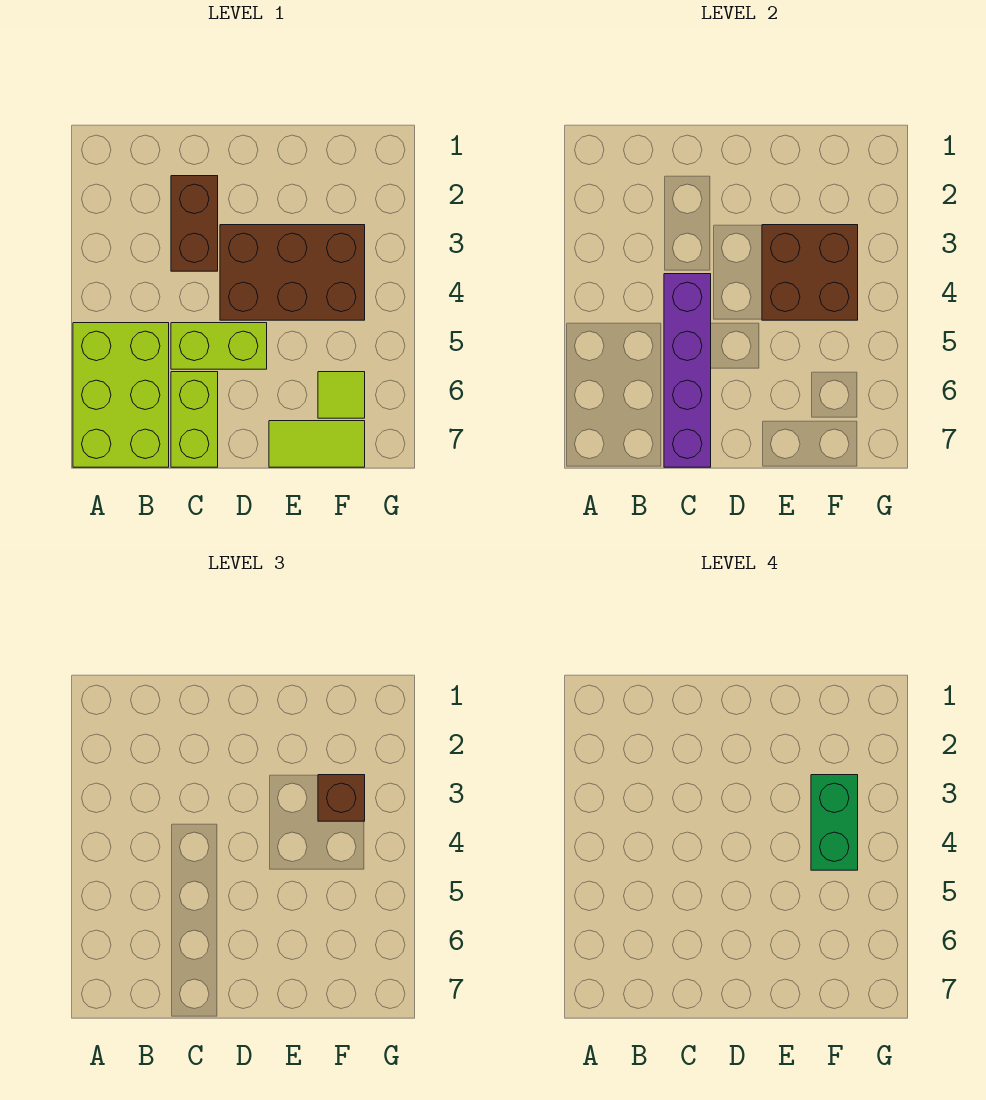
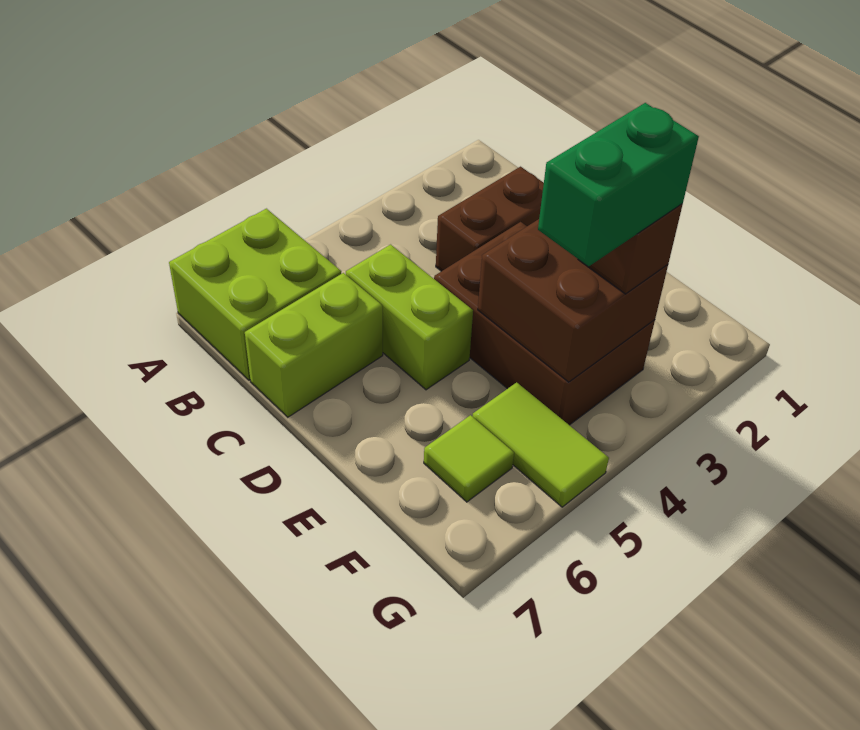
lime 2x3 brick [73,323,169,467] -> lime 2x2 brick [169,209,341,380]
purple 1x4 brick [664,274,711,467] -> none
lime 1x2 tile [269,421,365,467] -> lime 1x2 tile moved to [472,382,609,507]

